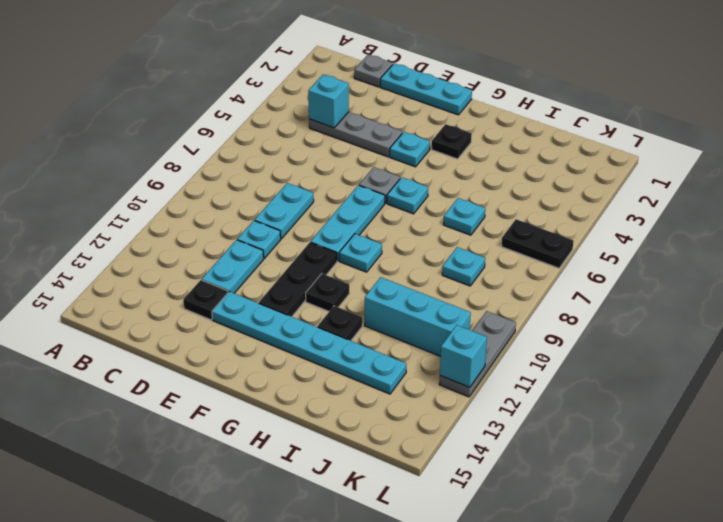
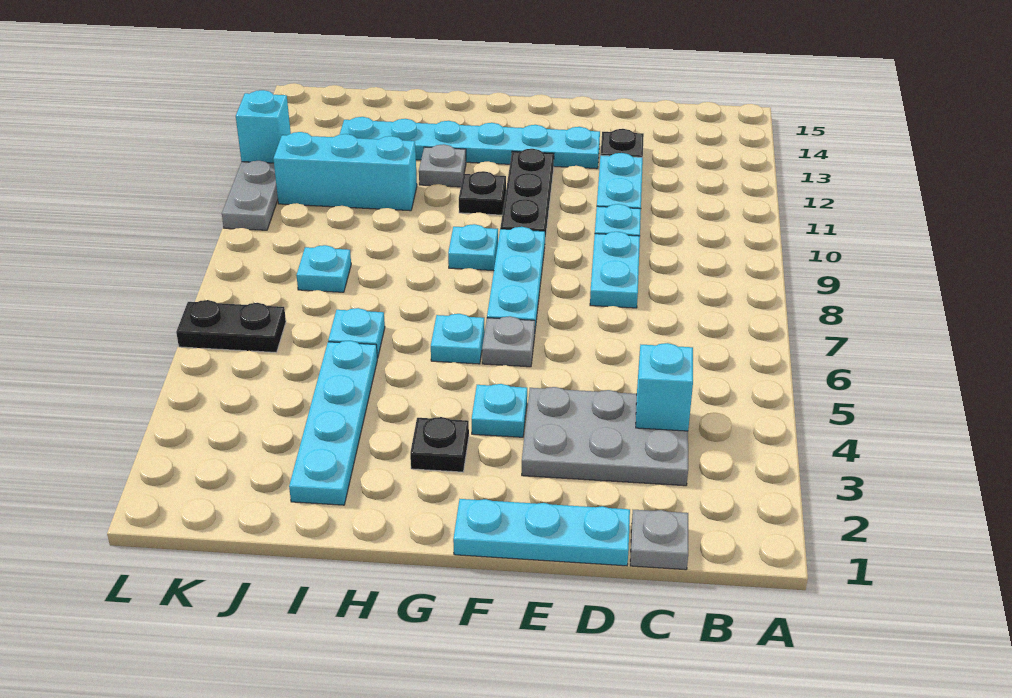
grey 1x3 plate [309,112,403,157] -> grey 2x3 plate [522,387,688,486]
black 1x1 plate [318,306,362,341] -> grey 1x1 plate [419,144,466,187]
none -> cyan 1x4 plate [289,341,377,505]

